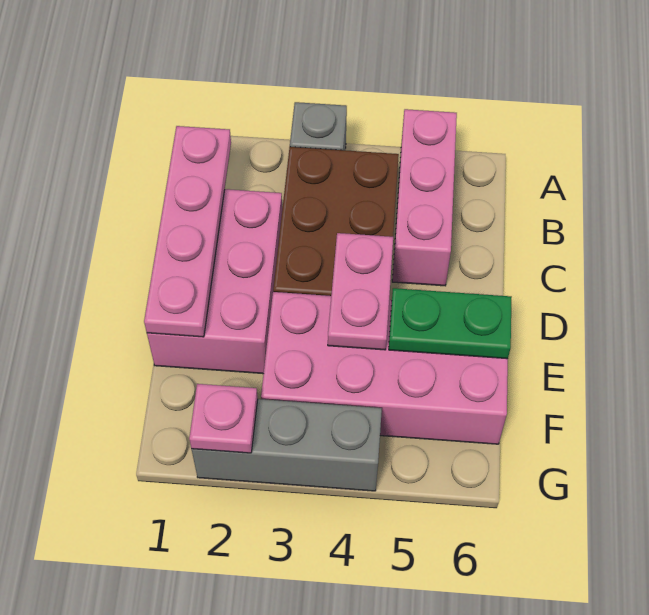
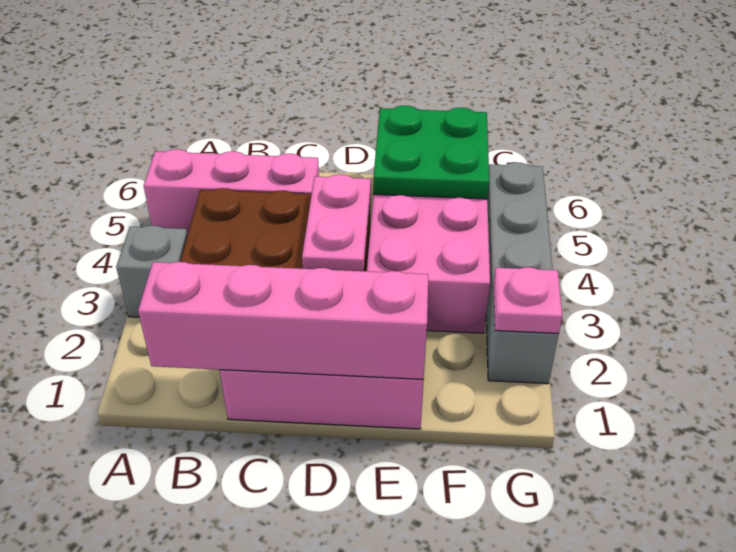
pink 1x4 plate [144,126,231,337] -> pink 1x4 brick [138,262,428,379]
pink 1x2 plate [328,233,393,350] -> pink 1x2 plate turned to [302,175,371,271]
green 1x2 plate [389,288,512,359] -> green 2x2 plate [373,106,489,199]
grey 1x3 brick [192,399,382,491] -> grey 1x4 brick [486,162,559,384]

